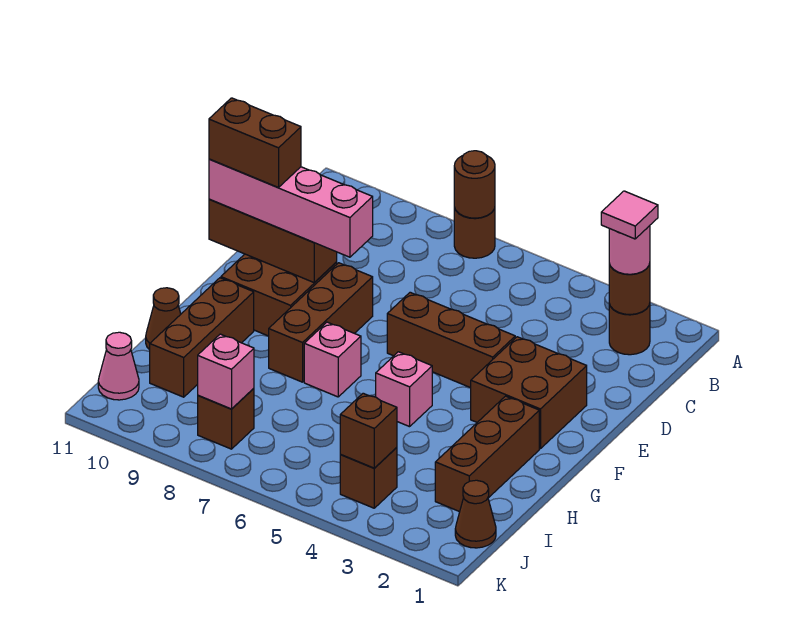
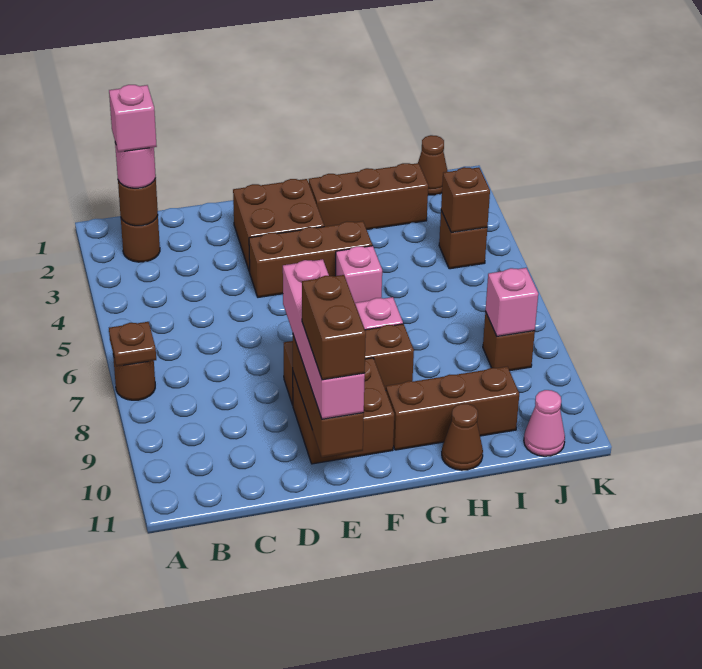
brown 1x1 round brick [454,151,495,218] -> brown 1x1 plate [109,322,156,366]
pink 1x1 tile [601,191,658,239] -> pink 1x1 brick [109,85,157,152]
brown 1x3 brick [387,292,515,388] -> brown 1x3 brick turned to [249,221,372,297]

